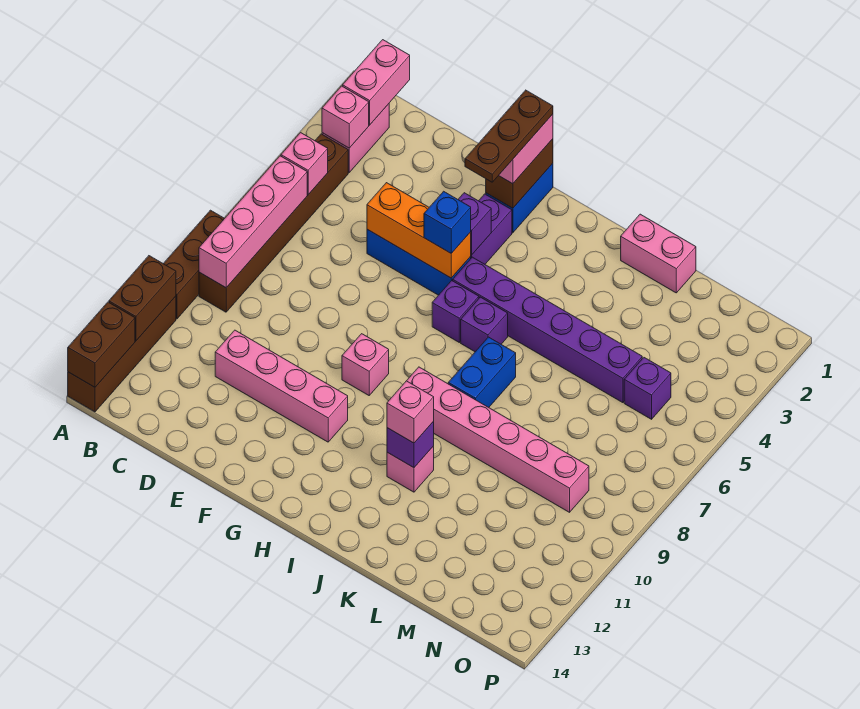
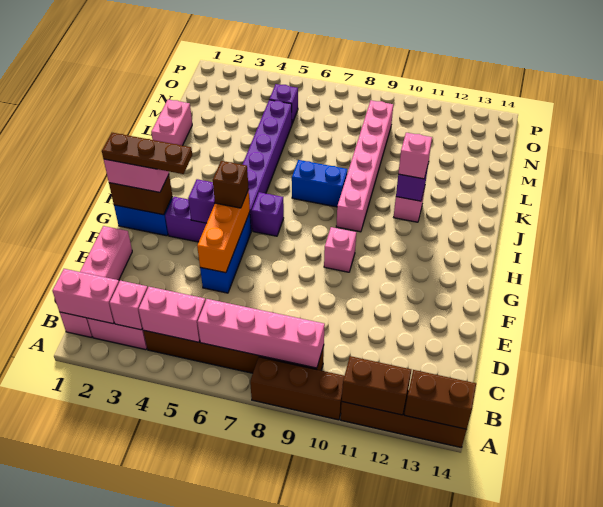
pink 1x1 brick [281,133,328,195] -> pink 1x2 brick [139,287,205,342]
pink 1x4 brick [215,330,348,442] -> pink 1x4 brick moved to [60,226,132,338]
blue 1x1 brick [424,191,471,253] -> brown 1x1 brick [213,161,249,208]
purple 1x1 brick [461,297,508,352] -> none

